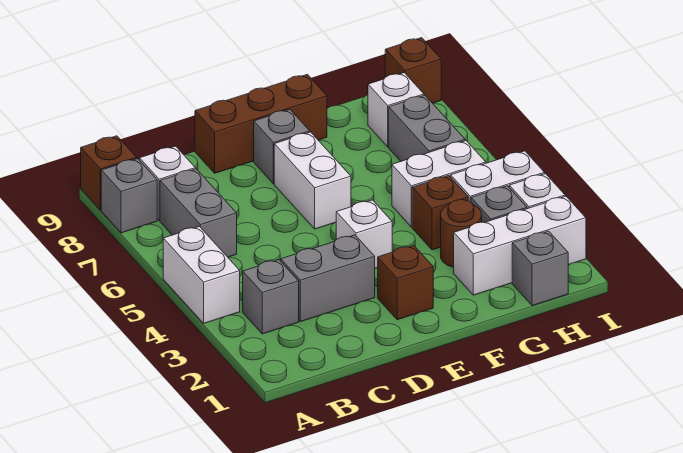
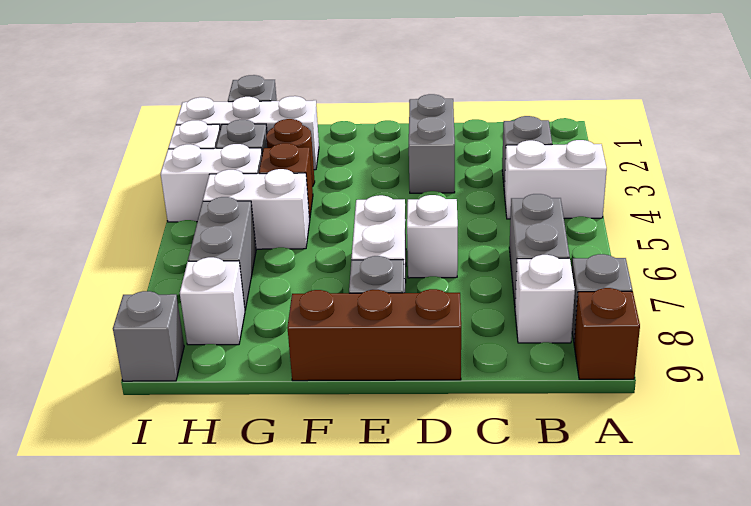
white 1x2 brick [163,226,240,323] -> white 1x2 brick turned to [504,140,607,219]
grey 1x2 brick [281,235,375,322] -> grey 1x2 brick turned to [409,94,455,193]
brown 1x1 brick [378,245,433,320] -> none
white 1x1 brick [336,200,392,268] -> white 1x1 brick moved to [407,195,458,278]
brown 1x1 brick [385,38,441,103] -> grey 1x1 brick [113,291,184,381]

